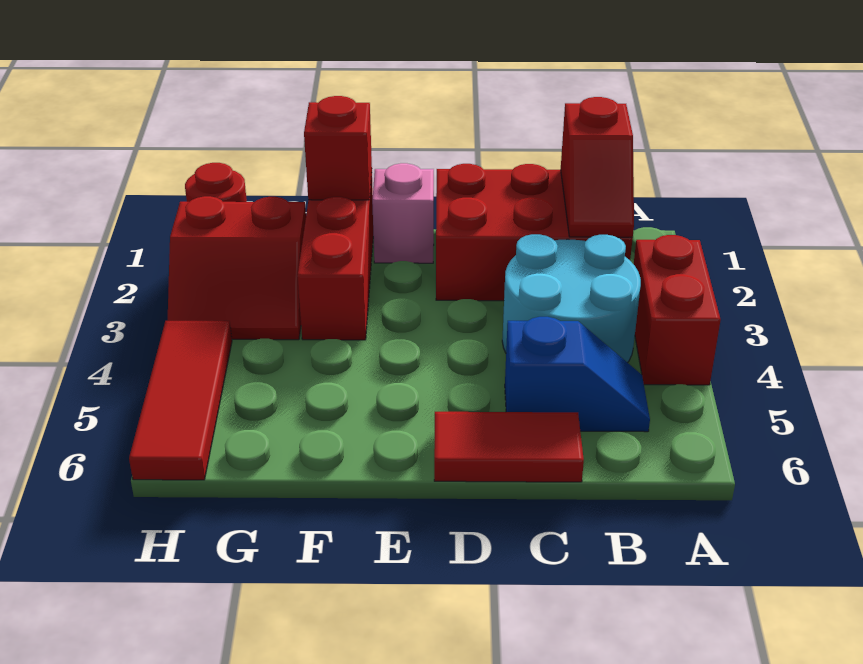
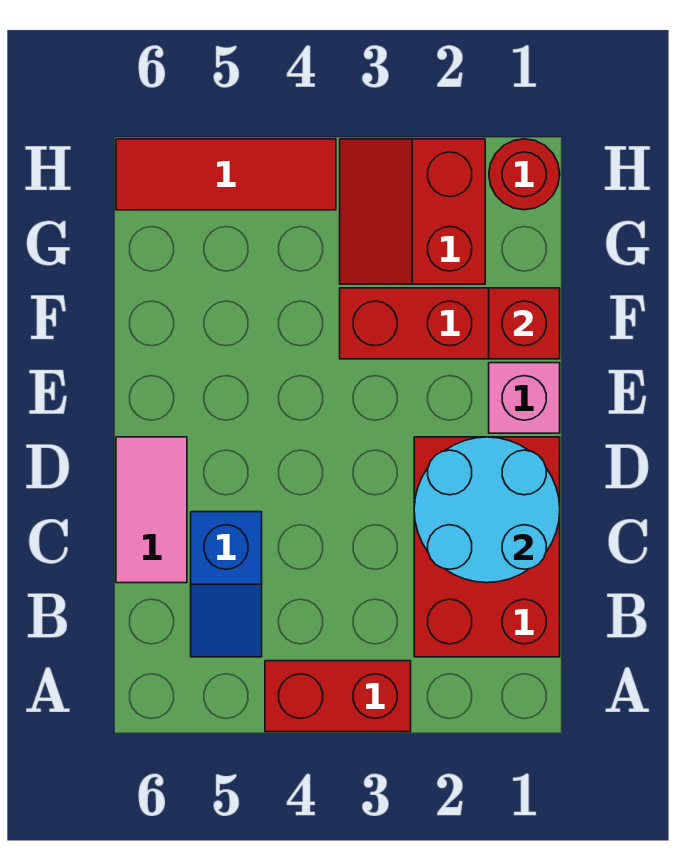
red 1x2 slope [561,97,634,237] -> none
cyan 2x2 round brick [502,234,641,363] -> cyan 2x2 round brick moved to [414,437,560,583]
red 1x2 tile [434,412,584,482] -> pink 1x2 tile [116,437,187,583]

